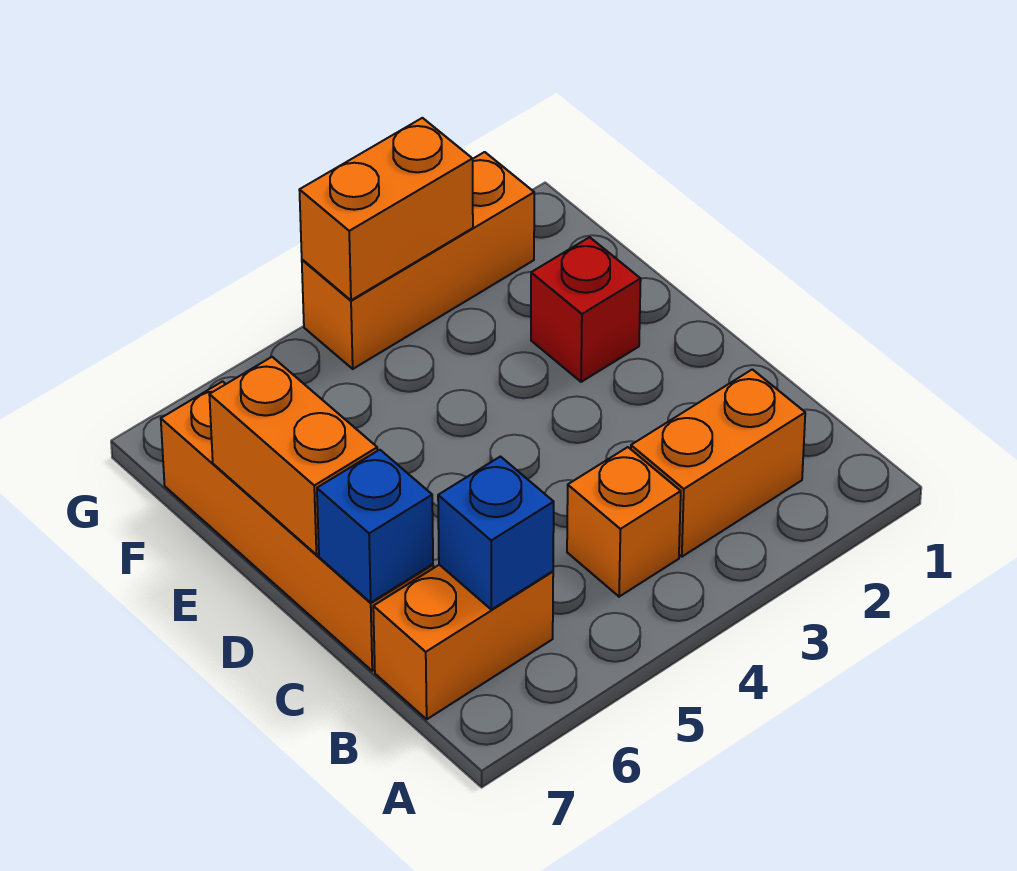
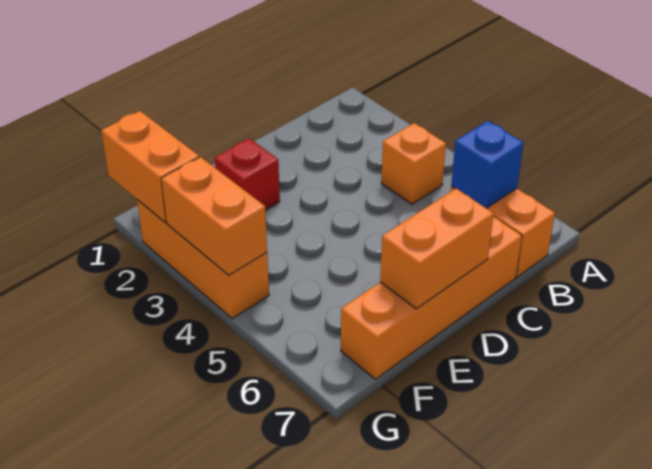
orange 1x2 brick [631,369,805,557] -> orange 1x2 brick moved to [101,111,199,222]
blue 1x1 brick [317,450,433,602] -> none

